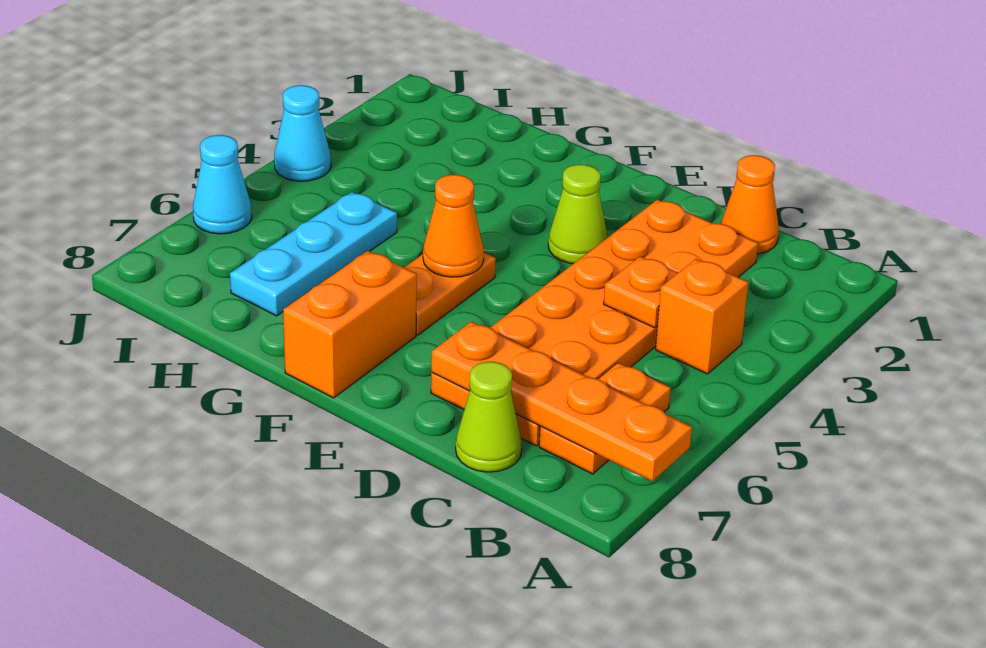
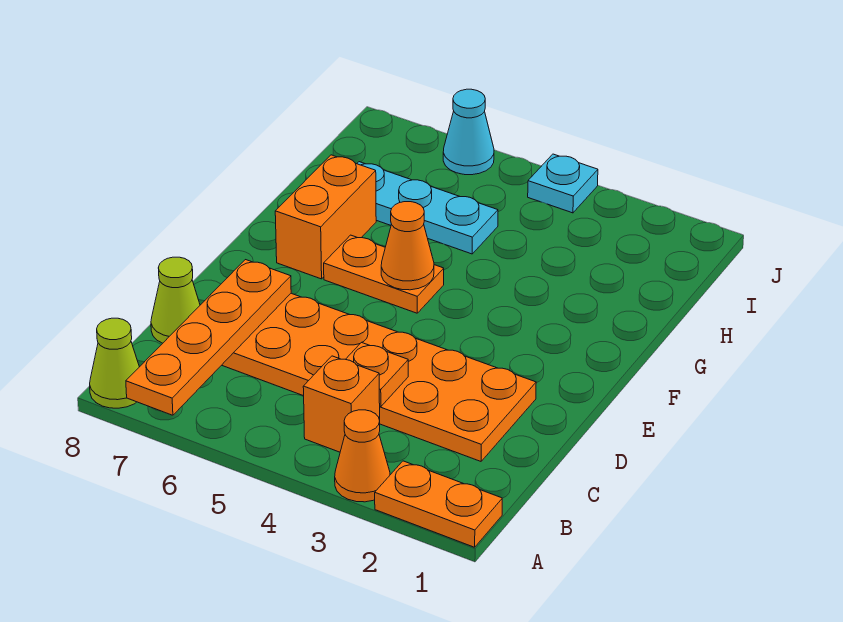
orange 1x2 plate [539,363,671,474] -> orange 1x2 plate moved to [375,461,502,547]
orange 1x1 cone [721,155,779,254] -> orange 1x1 cone moved to [335,410,390,502]
lime 1x1 cone [548,165,608,264] -> lime 1x1 cone moved to [90,318,139,408]
orange 1x2 brick [283,251,417,398] -> orange 1x2 brick turned to [275,155,376,279]
cyan 1x1 cone [274,85,331,181] -> cyan 1x1 plate [528,154,598,213]

